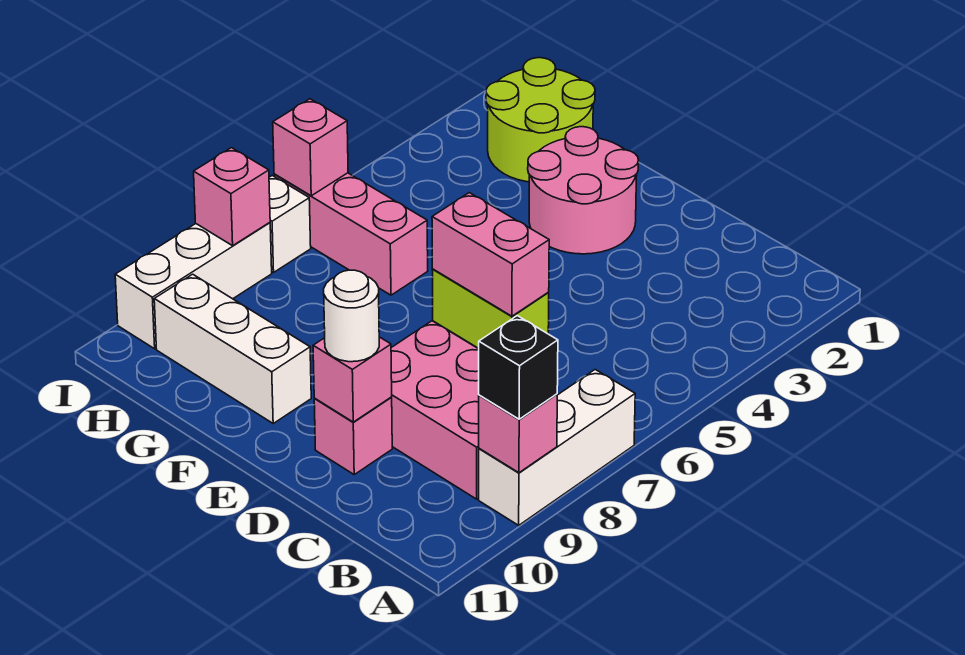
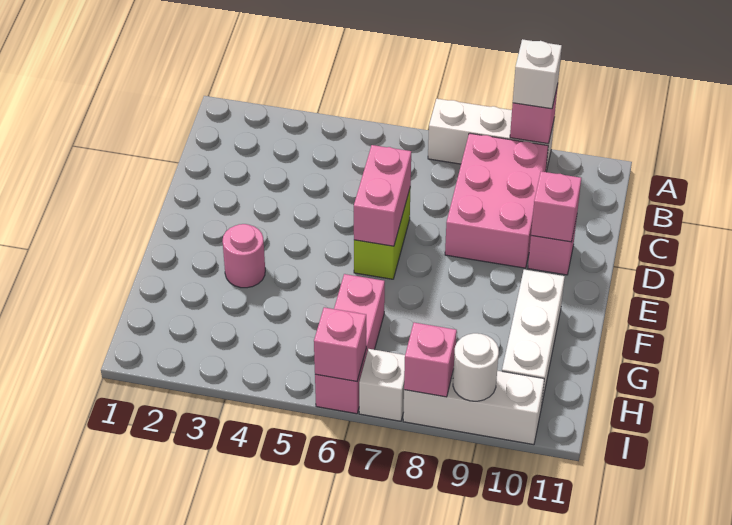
black 1x1 brick [478,316,558,419] -> white 1x1 brick [513,39,562,109]
white 1x1 round brick [324,270,379,362] -> white 1x1 round brick moved to [453,333,499,401]
pink 2x2 round brick [528,127,639,254] -> pink 1x1 round brick [223,224,265,288]
lime 2x2 round brick [486,58,595,182] -> none

